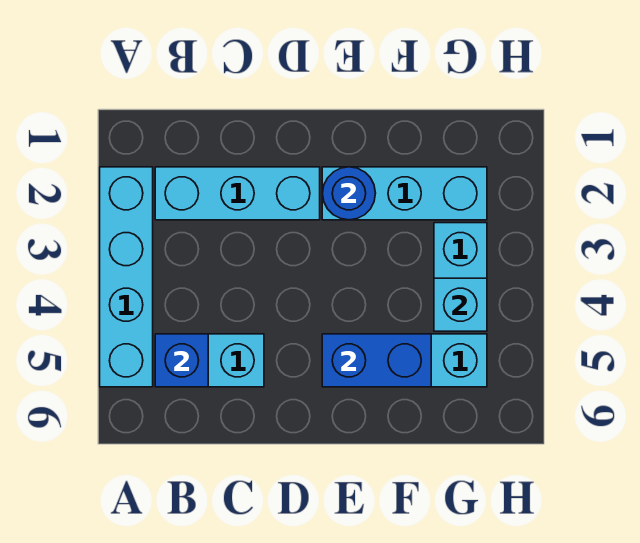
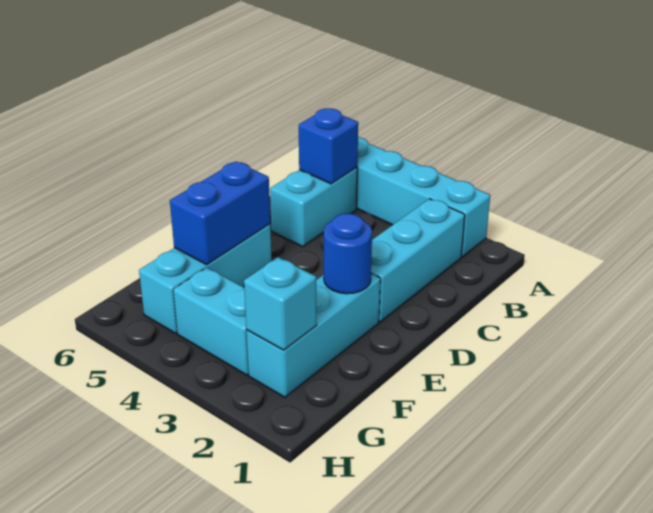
cyan 1x1 brick [434,278,487,331] -> cyan 1x1 brick moved to [244,257,317,350]

